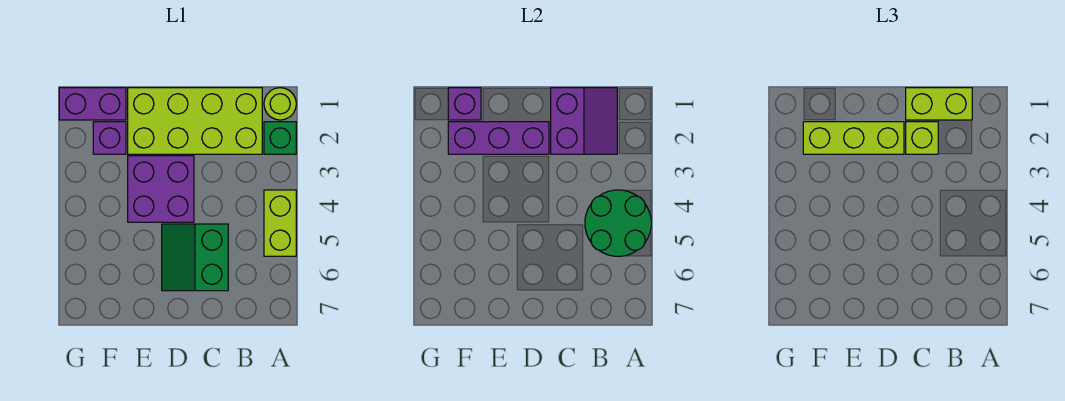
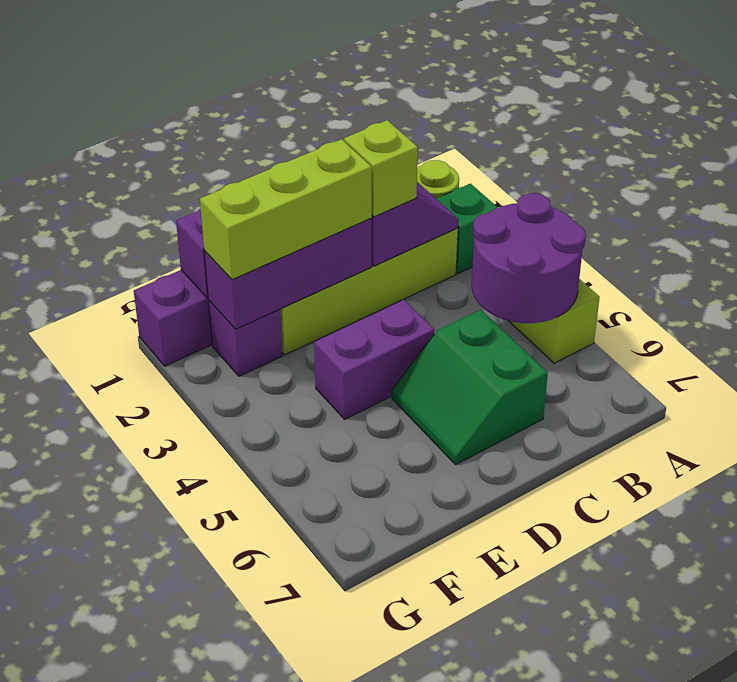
green 2x2 round brick [585,190,651,256] -> purple 2x2 round brick [471,193,586,323]
lime 1x2 brick [906,88,972,120] -> none
purple 2x2 brick [128,156,194,222] -> purple 1x2 brick [314,300,434,419]

